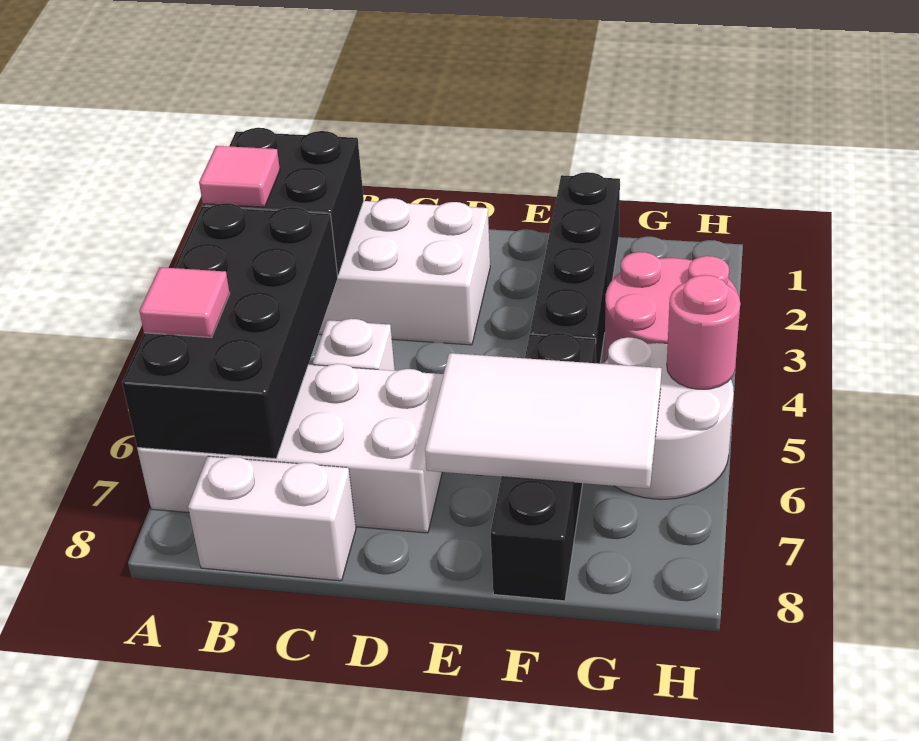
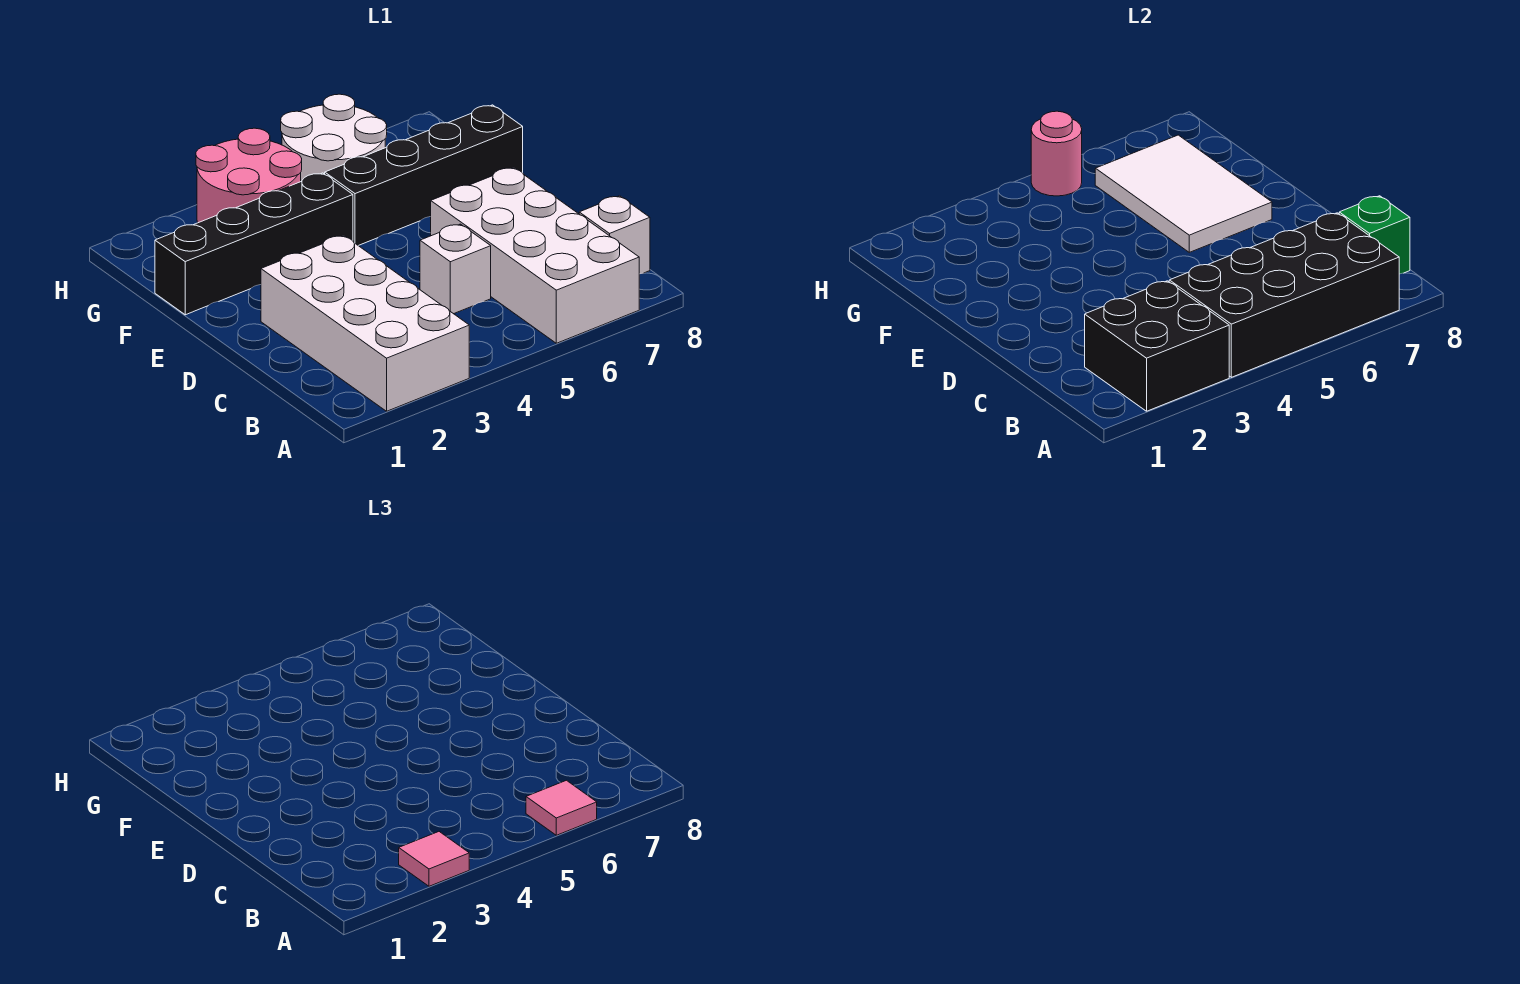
white 1x2 brick [188,456,356,581] -> white 1x1 brick [579,196,650,274]
none -> green 1x1 brick [1339,196,1410,274]

